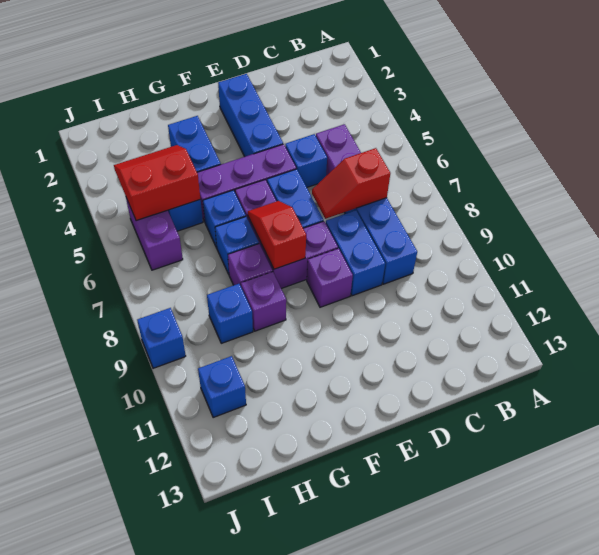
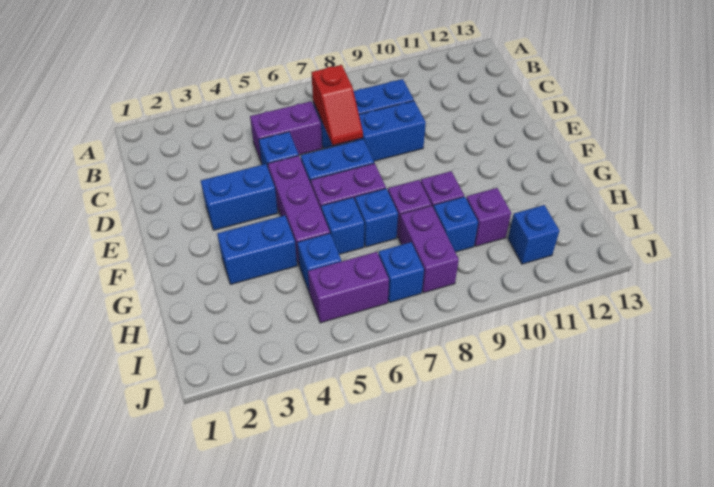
blue 1x3 brick [218,74,283,157] -> blue 1x2 brick [201,164,278,230]
purple 1x2 brick [261,221,338,289] -> purple 1x2 brick moved to [399,206,459,293]
purple 1x1 brick [307,248,353,307] -> purple 1x1 brick moved to [466,188,511,246]
red 1x2 slope [248,201,306,269] -> none
red 2x2 slope [114,145,200,221] -> none
blue 1x1 brick [137,308,186,368] -> blue 1x1 brick moved to [378,242,424,303]

